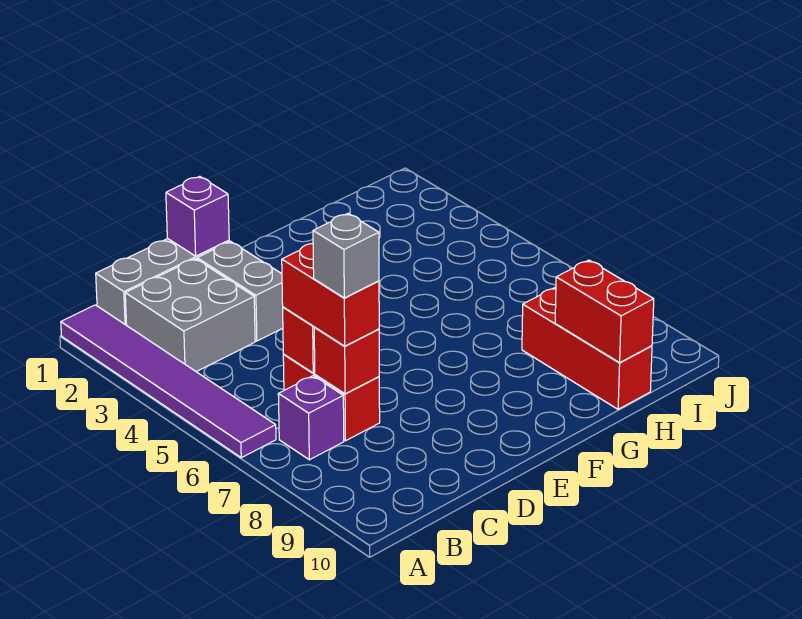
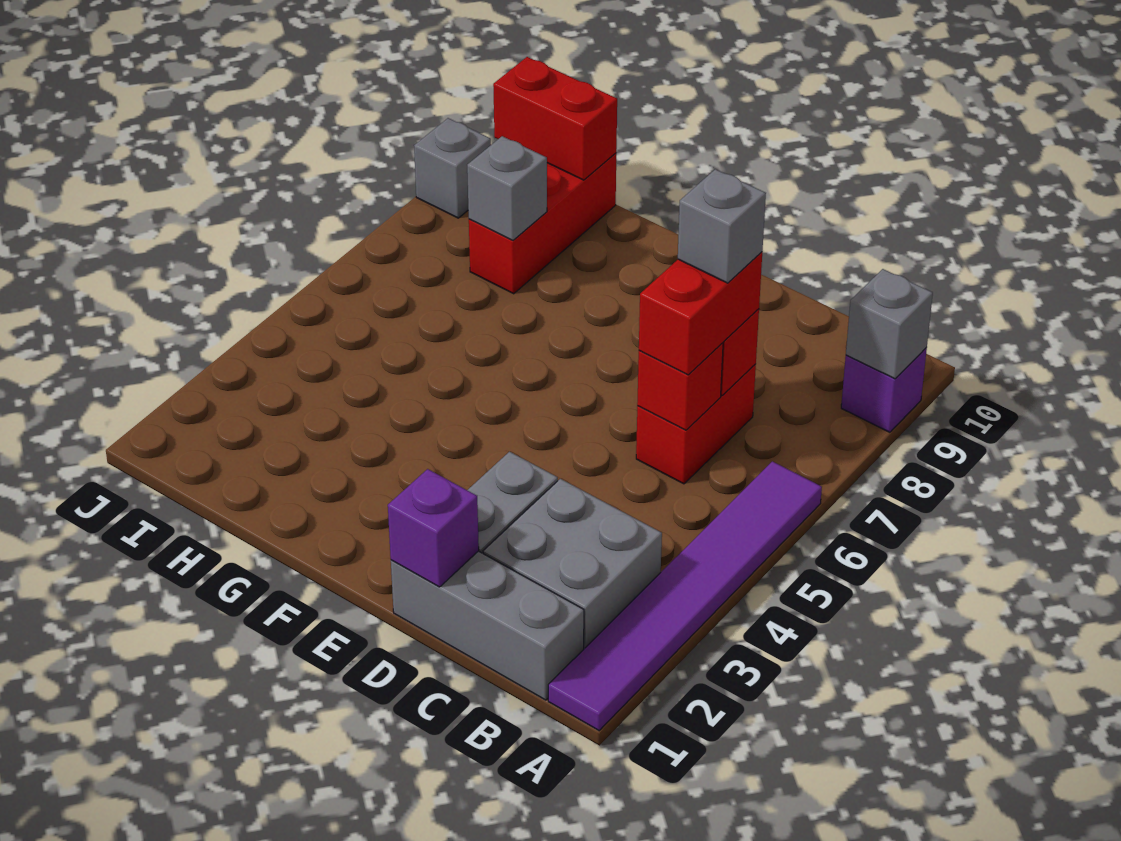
none -> grey 1x1 brick [846,269,933,379]
purple 1x1 brick [278,376,344,460] -> purple 1x1 brick moved to [841,347,927,432]
none -> grey 1x1 brick [467,136,547,240]
red 1x2 brick [555,260,654,363] -> red 1x2 brick turned to [493,57,617,180]
none -> grey 1x1 brick [414,118,491,218]

